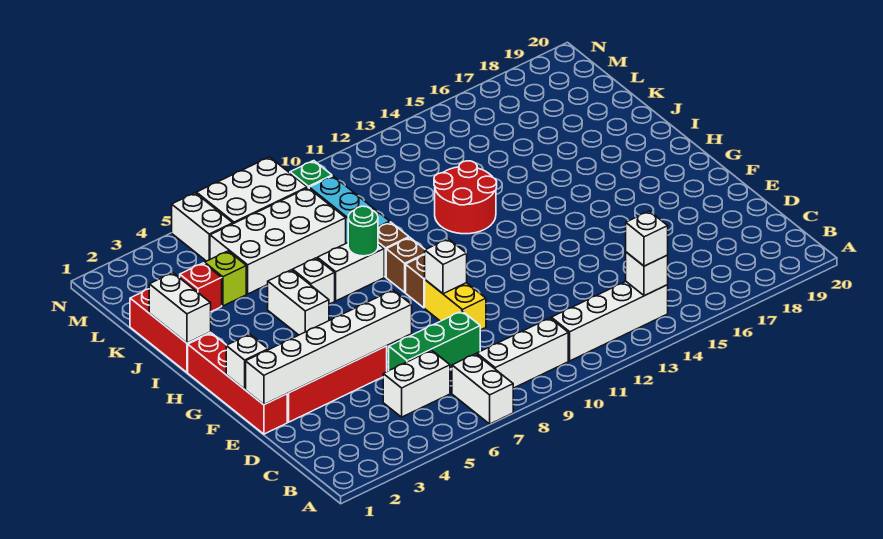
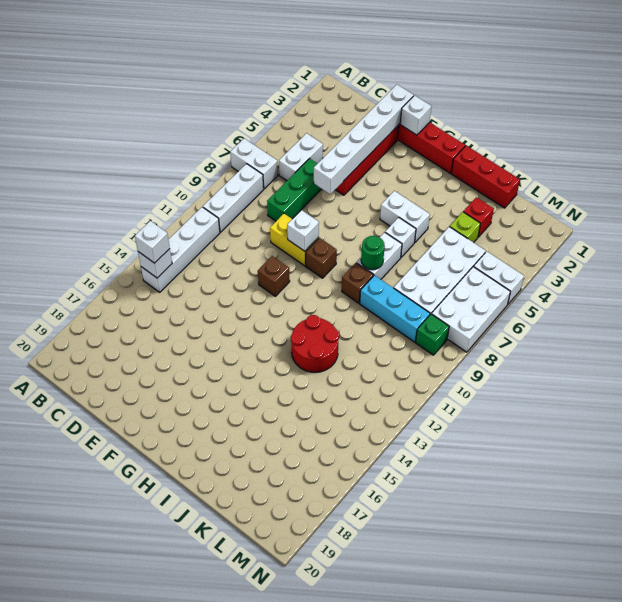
brown 1x1 brick [386,238,425,292] -> brown 1x1 brick moved to [258,256,290,296]
white 1x2 brick [149,273,211,343] -> none

